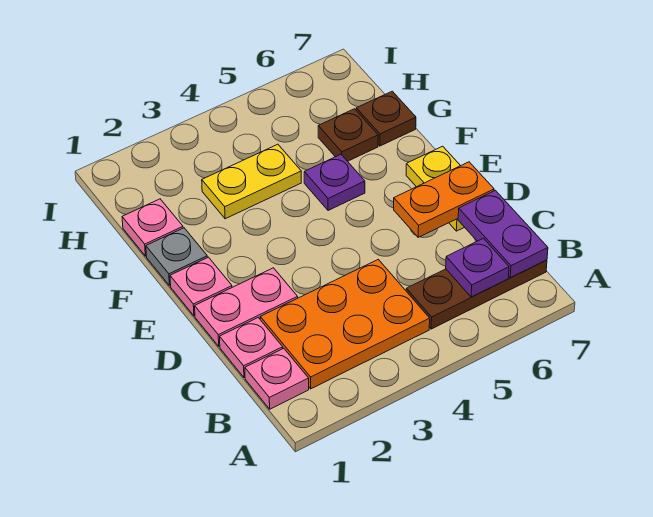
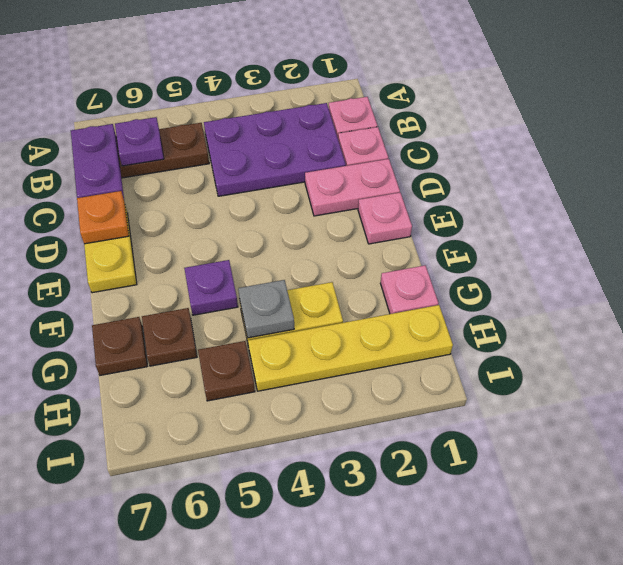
orange 2x3 plate [260,259,430,389] -> purple 2x3 plate [204,103,346,196]
orange 1x2 plate [394,162,494,237] -> orange 1x1 plate [77,191,129,244]
grey 1x1 plate [146,228,207,286] -> grey 1x1 plate moved to [238,280,294,338]
none -> yellow 1x4 plate [248,305,453,391]
none -> brown 1x1 plate [198,341,255,401]

